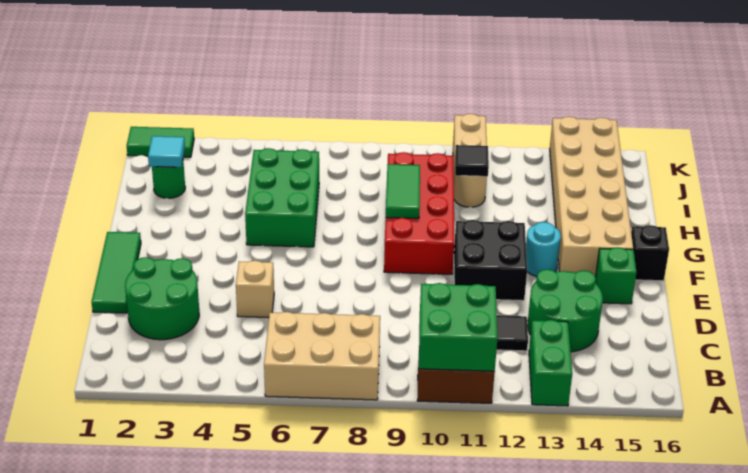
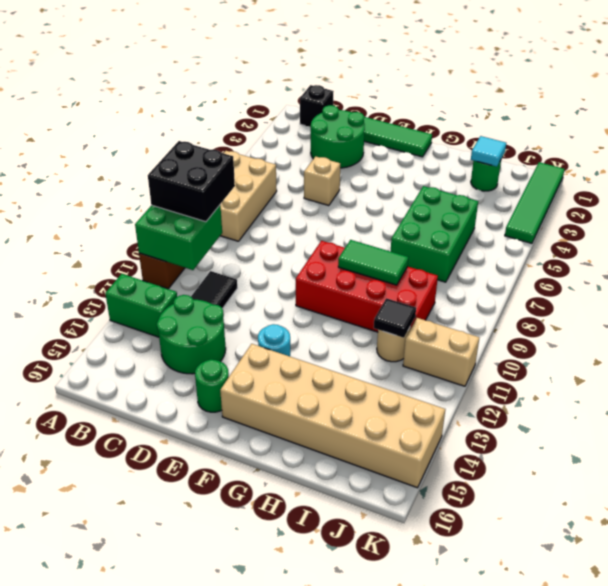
black 2x2 brick [454,220,527,301] -> black 2x2 brick moved to [148,141,235,222]
green 1x1 brick [595,247,636,304] -> green 1x1 round brick [195,360,229,412]
black 1x1 brick [631,225,669,281] -> black 1x1 brick moved to [300,85,334,127]
green 2x3 brick [245,148,319,247] -> green 2x3 brick turned to [391,186,478,282]
green 1x2 tile [127,127,194,157] -> green 1x4 tile [505,162,565,243]

